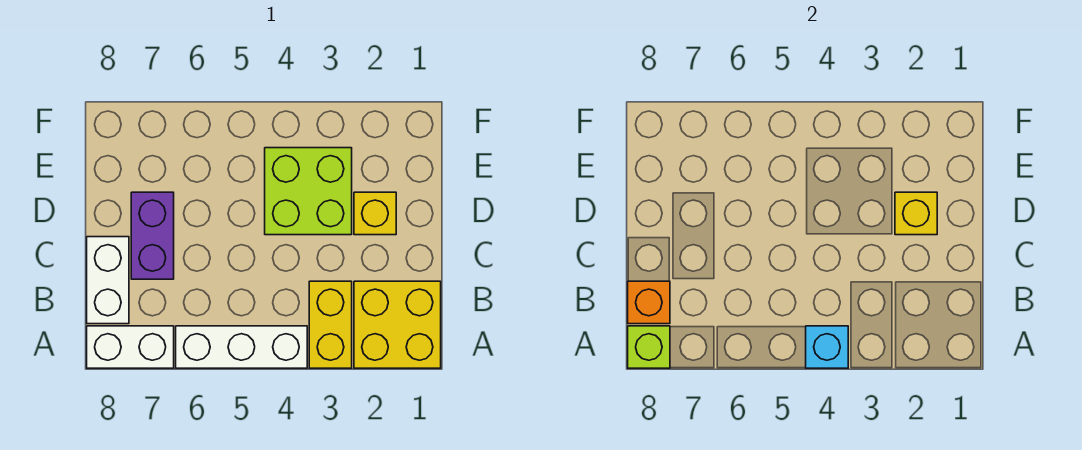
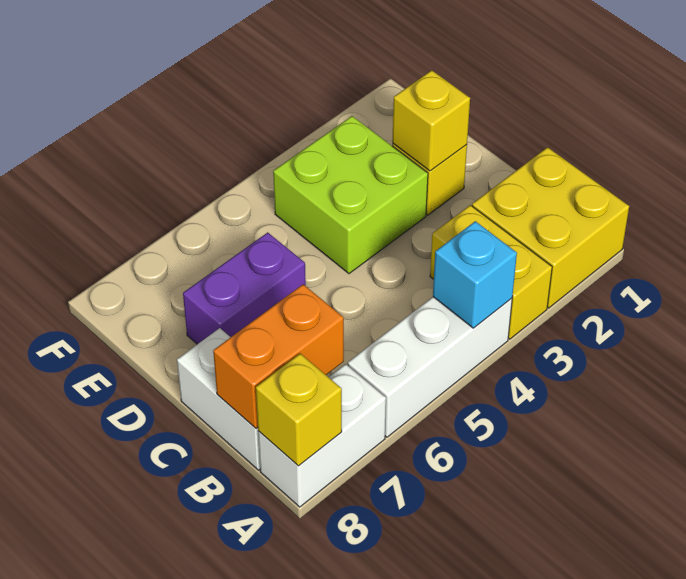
lime 1x1 brick [628,326,670,368] -> yellow 1x1 brick [256,354,342,466]
orange 1x1 brick [628,281,670,324] -> orange 1x2 brick [213,284,344,428]
purple 1x2 brick [131,192,174,279] -> purple 1x2 brick turned to [183,232,306,344]

